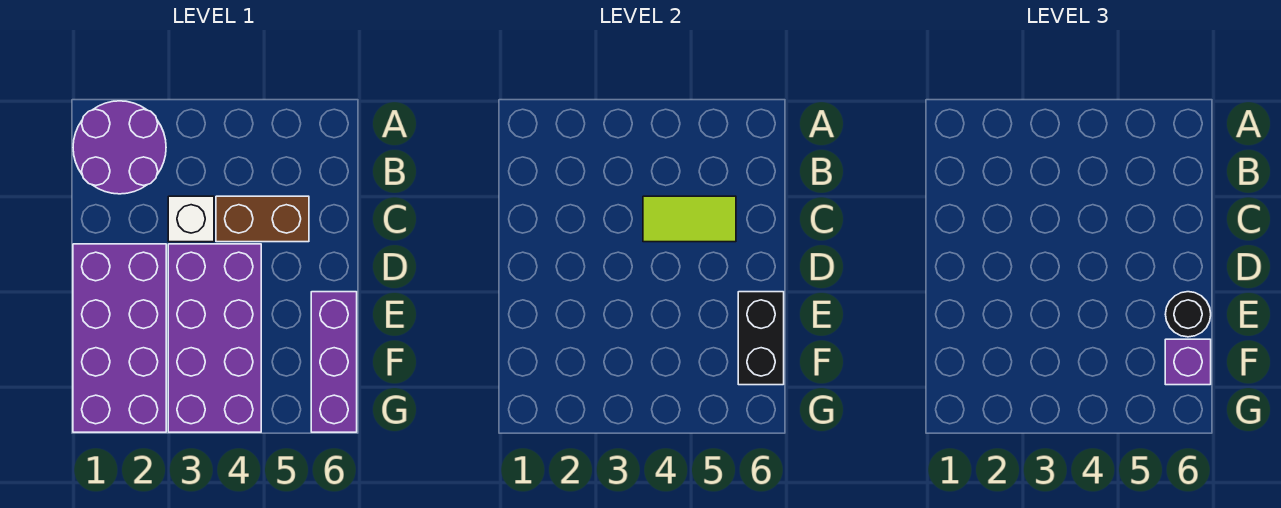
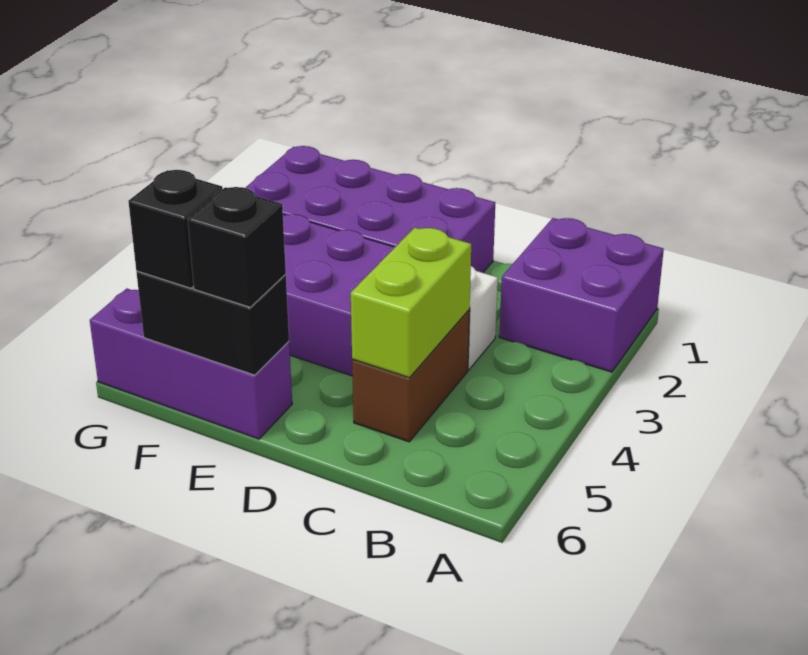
purple 2x2 round brick [73,101,166,194] -> purple 2x2 brick [499,218,664,372]
lime 1x2 tile [643,196,736,242] -> lime 1x2 brick [351,228,471,378]
black 1x1 round brick [1165,292,1211,337] -> black 1x1 brick [188,187,286,307]
purple 1x1 brick [1165,339,1211,385] -> black 1x1 brick [128,170,223,288]

